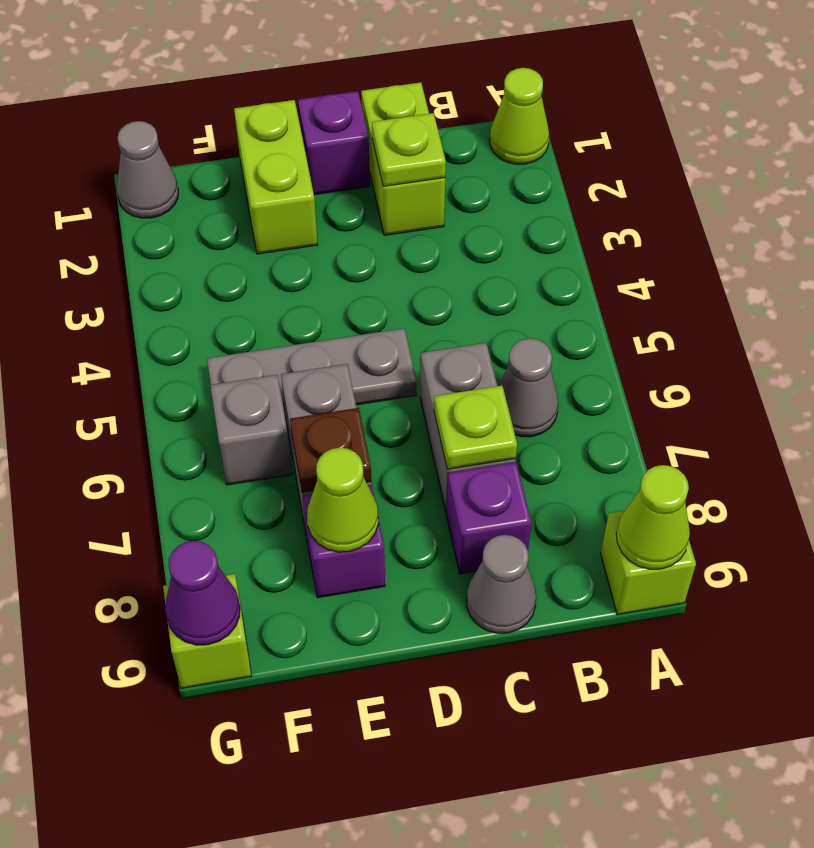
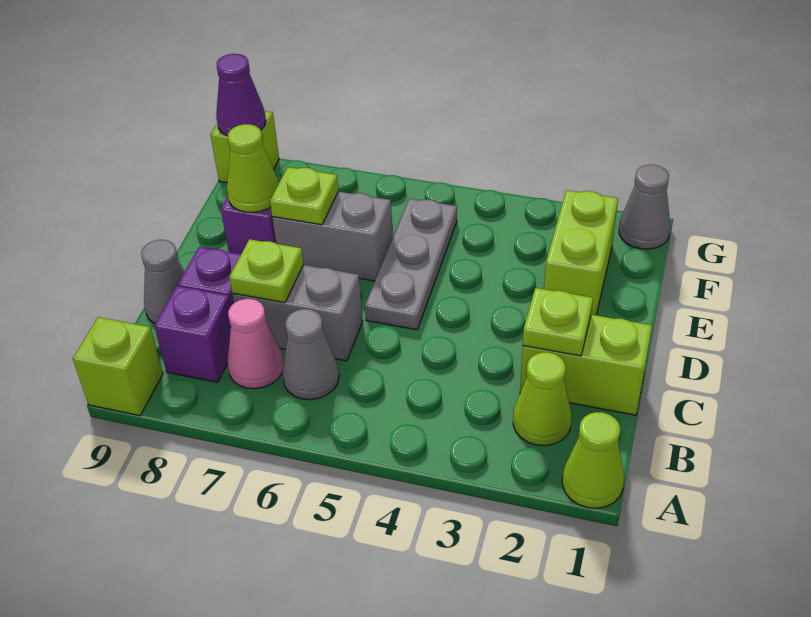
lime 1x1 cone [616,465,690,569] -> lime 1x1 cone moved to [513,352,572,446]
none -> pink 1x1 cone [227,299,284,389]
purple 1x1 brick [298,91,370,195] -> purple 1x1 brick moved to [154,286,231,382]
lime 1x2 brick [234,100,318,254] -> lime 1x2 brick turned to [544,190,618,315]
brown 1x1 plate [290,408,371,493] -> lime 1x1 plate [270,167,338,225]
grey 1x1 brick [210,375,292,485] -> none

